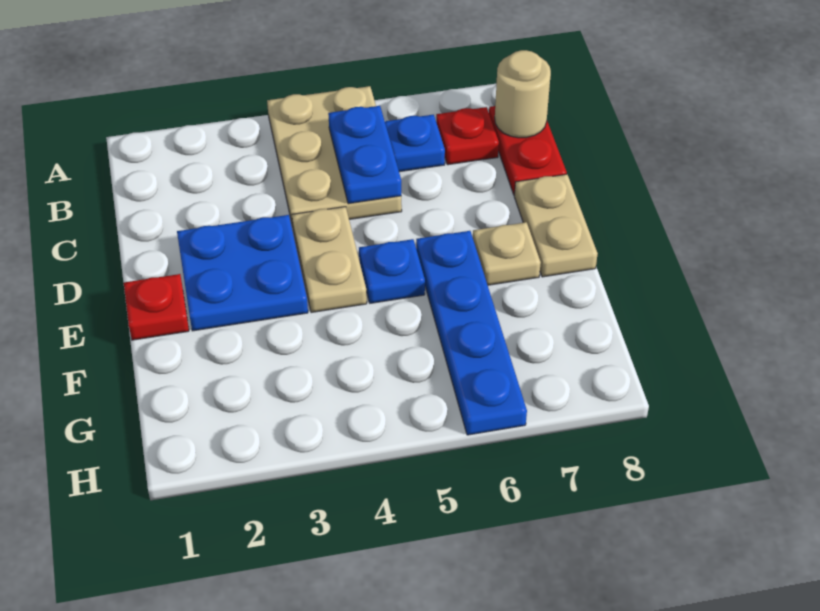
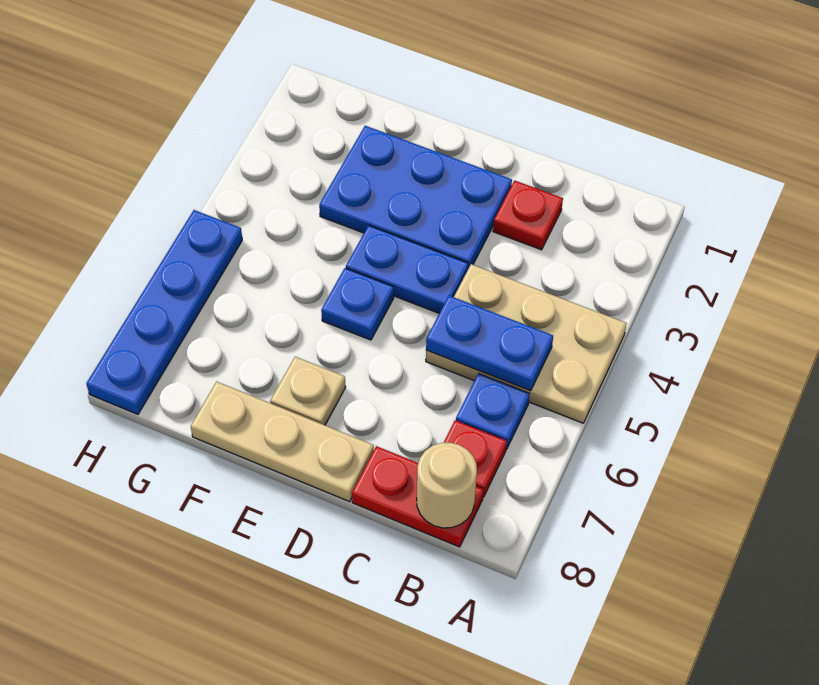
blue 2x2 plate [177,215,308,331] -> blue 2x3 plate [319,126,512,269]
tan 1x2 plate [292,207,367,313] -> blue 1x2 plate [346,225,468,313]
tan 1x2 plate [514,174,598,277] -> tan 1x3 plate [191,382,374,502]
red 1x1 plate [124,274,189,340] -> red 1x1 plate moved to [493,181,563,250]
blue 1x4 plate [416,231,527,435] -> blue 1x4 plate turned to [86,210,242,414]

